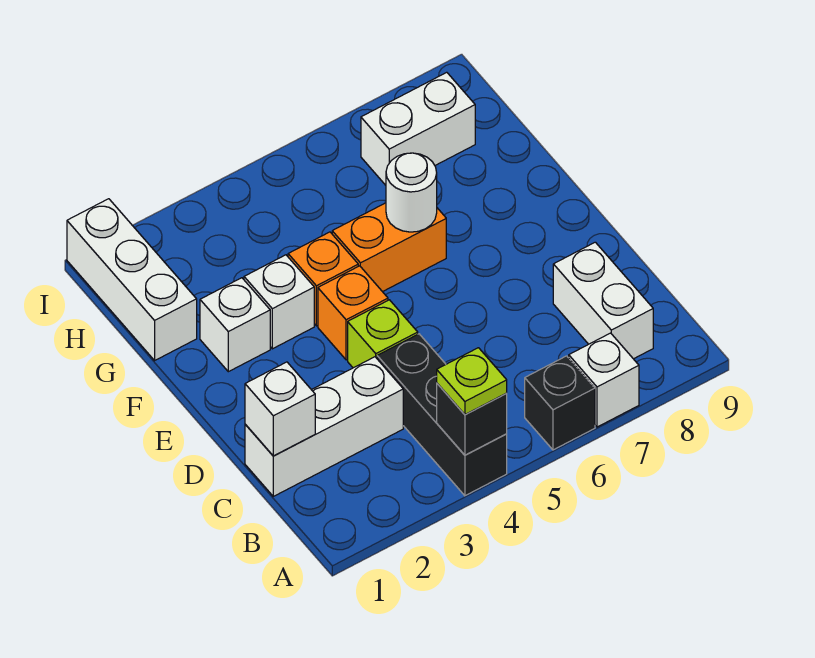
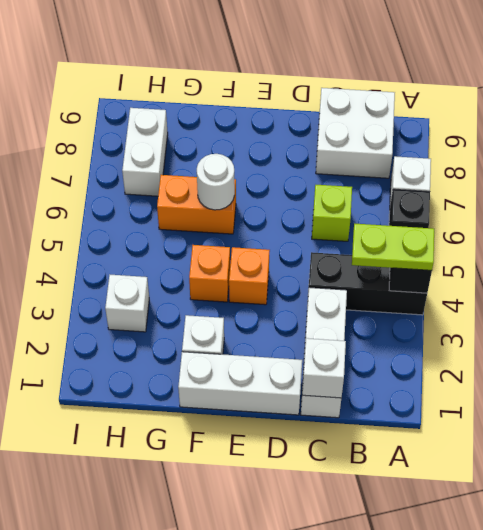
lime 1x1 plate [437,348,507,414] -> lime 1x2 plate [352,224,434,270]
white 1x2 brick [553,242,653,359] -> white 2x2 brick [316,88,395,178]
lime 1x1 brick [348,300,418,368] -> lime 1x1 brick moved to [312,185,352,241]
white 1x1 brick [244,255,314,349] -> white 1x1 brick moved to [105,275,149,332]
orange 1x2 brick [332,203,446,292] -> orange 1x2 brick turned to [157,175,236,234]
white 1x3 brick [67,199,197,360] -> white 1x3 brick moved to [178,352,302,415]

